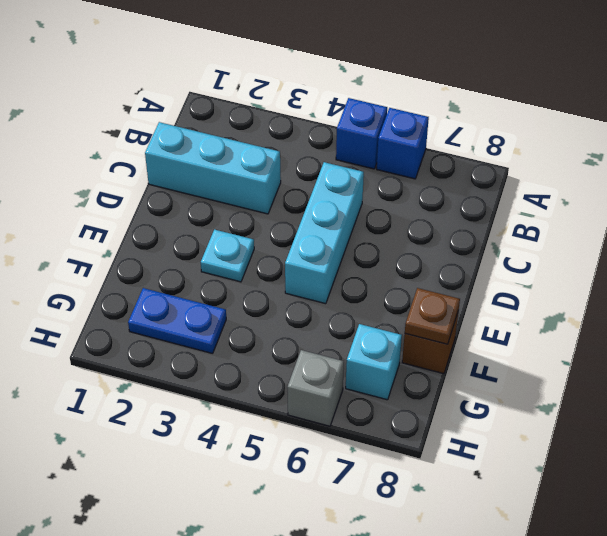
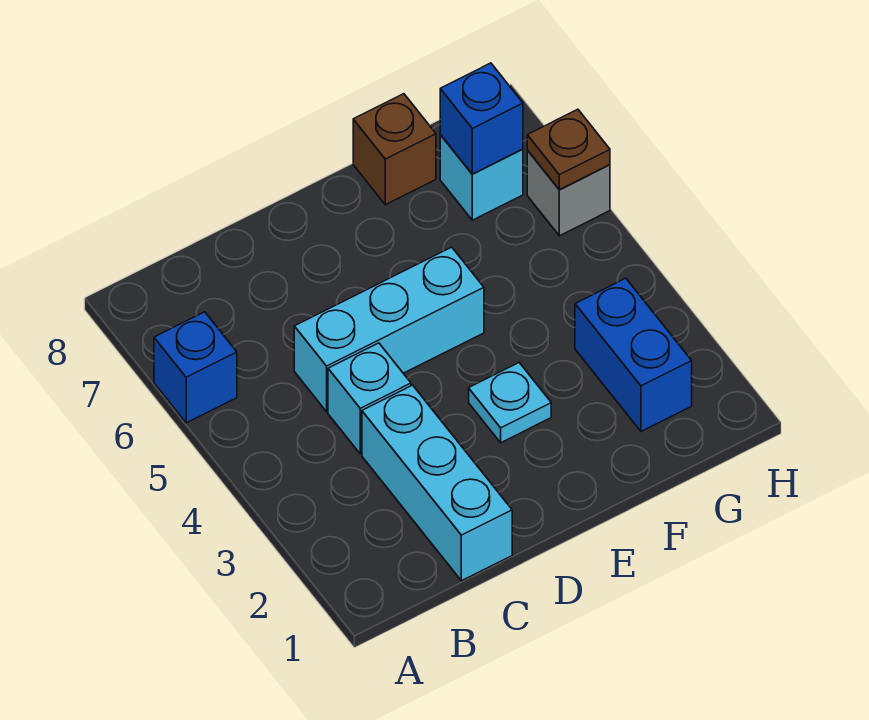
blue 1x1 brick [336,98,387,169] -> blue 1x1 brick moved to [440,63,523,174]
none -> cyan 1x1 brick [328,343,411,454]
brown 1x1 plate [405,288,460,344] -> brown 1x1 plate moved to [527,109,610,190]
blue 1x2 plate [128,288,226,354] -> blue 1x2 brick [575,278,692,432]

